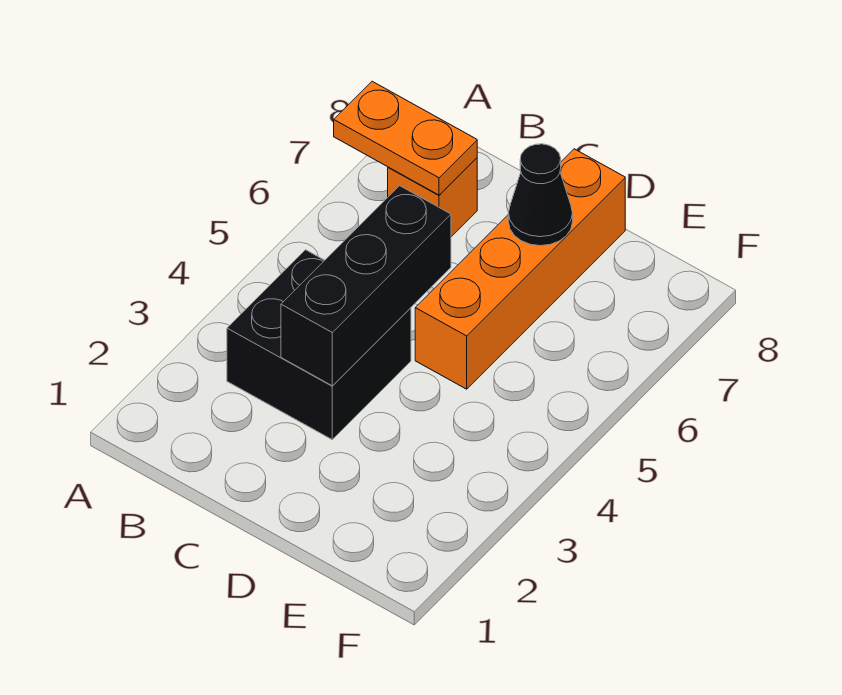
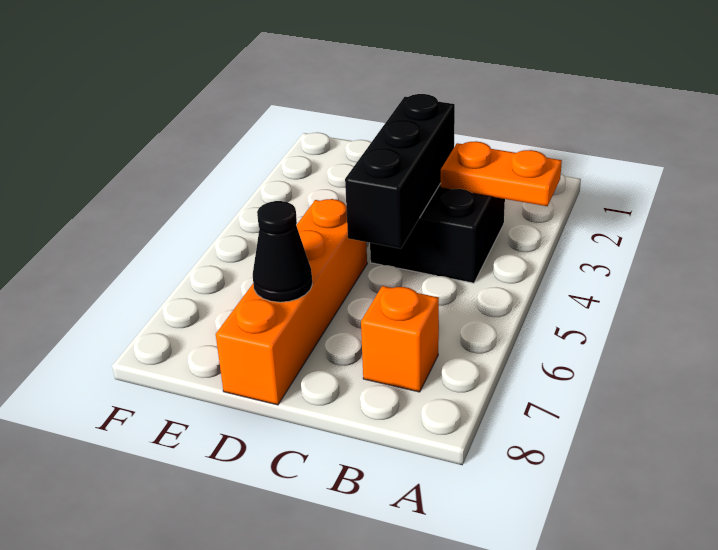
orange 1x2 plate [334,81,477,195] -> orange 1x2 plate moved to [441,141,562,206]

